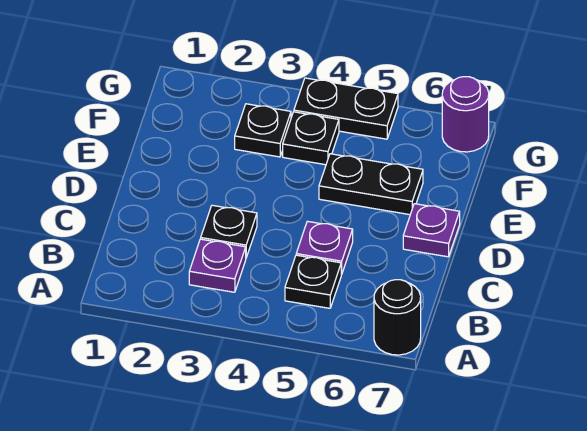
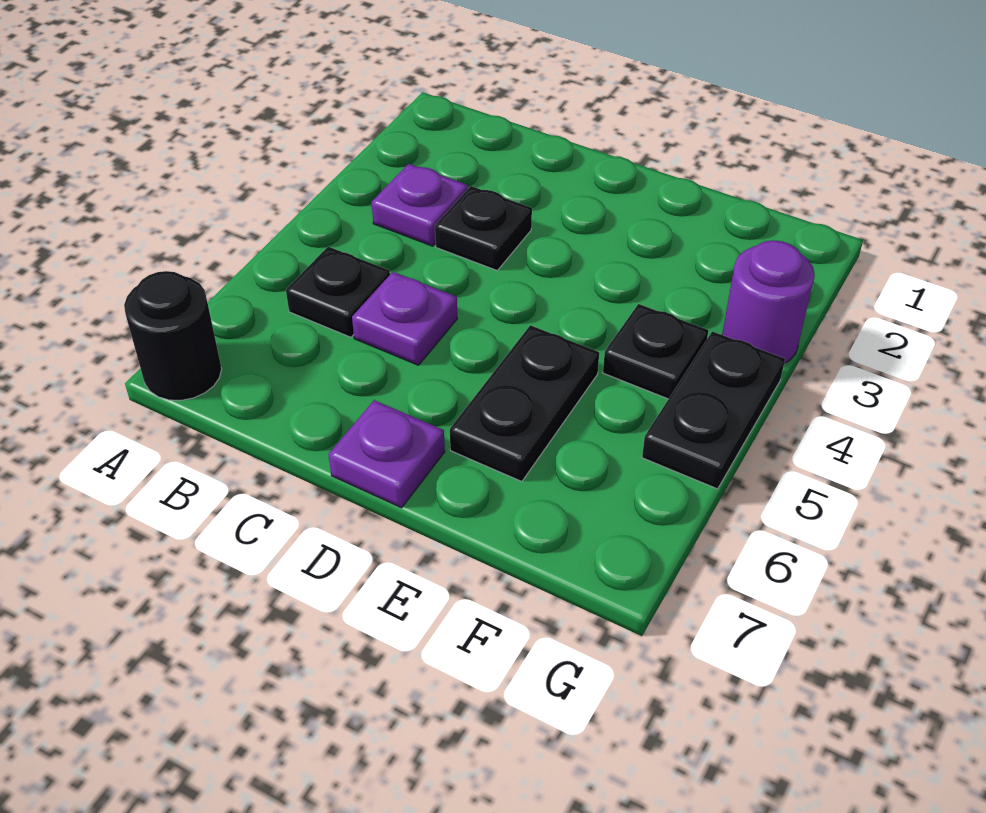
black 1x1 plate [235,104,291,157] -> none
purple 1x1 round brick [442,77,489,152] -> purple 1x1 round brick moved to [722,240,815,363]

